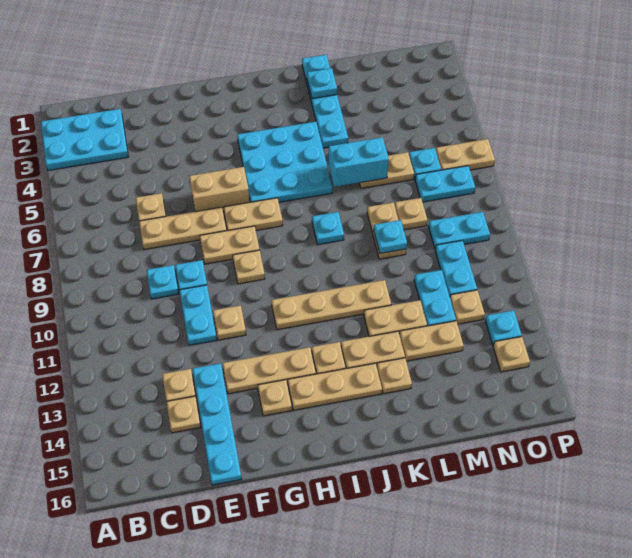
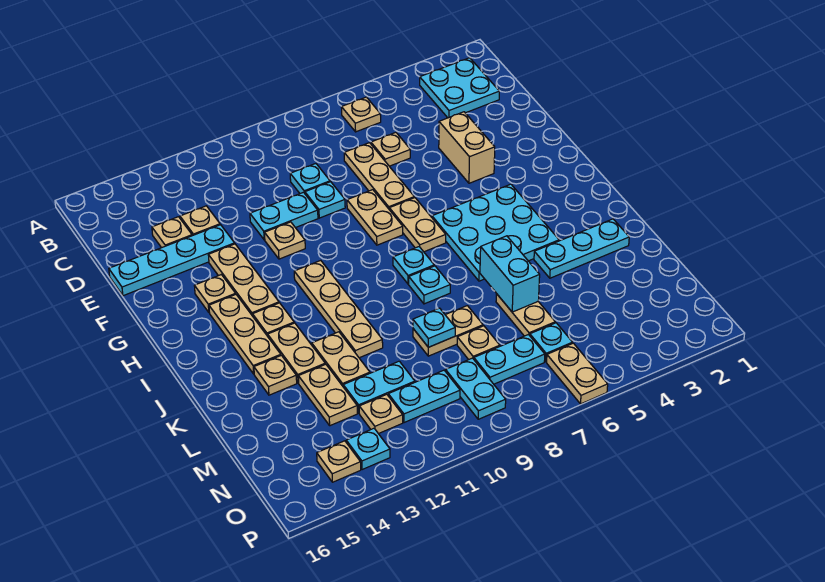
cyan 2x3 plate [41,109,128,170] -> cyan 2x2 plate [420,58,499,118]
tan 1x2 brick [189,167,250,212] -> tan 1x2 brick moved to [439,112,495,183]
tan 1x1 plate [233,250,265,284] -> tan 1x1 plate moved to [341,97,381,132]
cyan 1x4 plate [302,55,348,148] -> cyan 1x3 plate [534,219,629,278]
cyan 1x1 plate [307,68,337,99] -> cyan 1x1 plate moved to [393,247,434,284]
cyan 1x2 plate [415,166,475,202] -> cyan 1x2 plate turned to [474,335,545,384]

